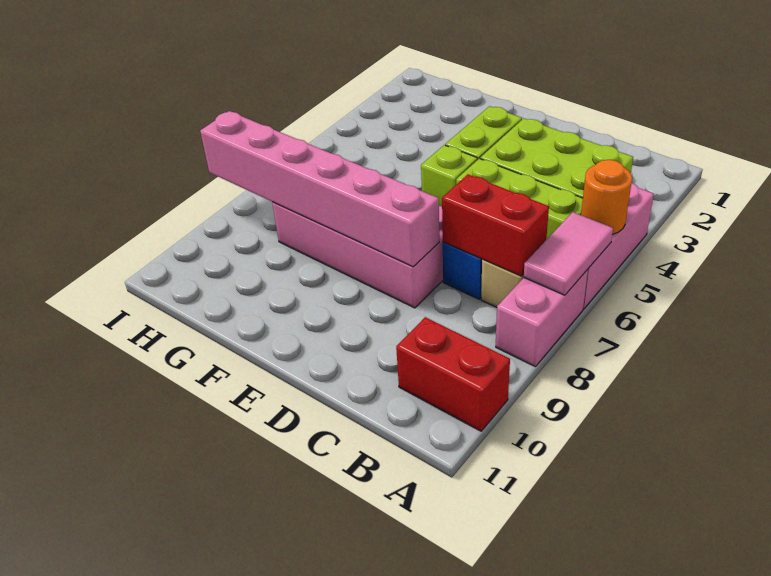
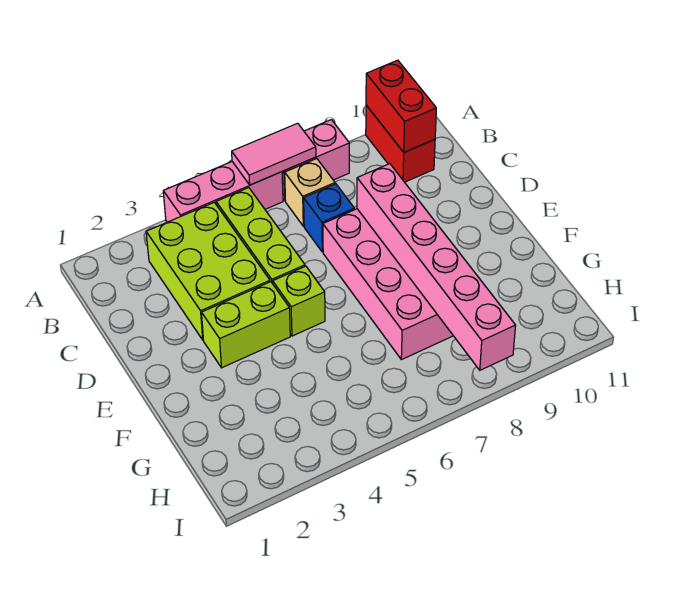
orange 1x1 round brick [581,160,632,234] -> none
red 1x2 brick [442,174,549,276] -> red 1x2 brick moved to [366,60,436,152]

